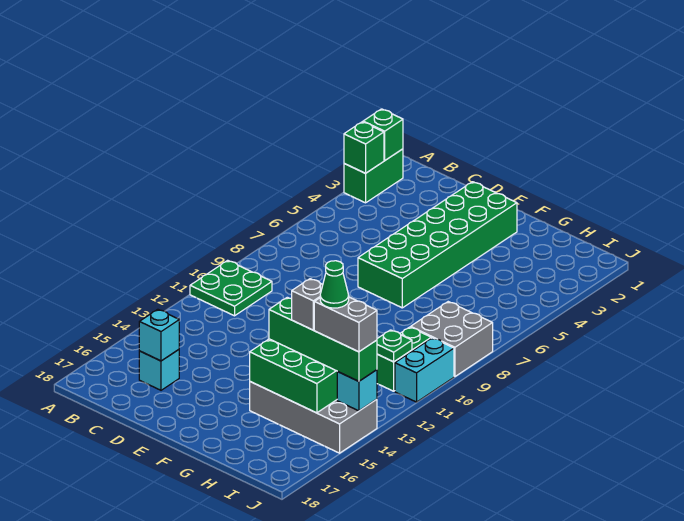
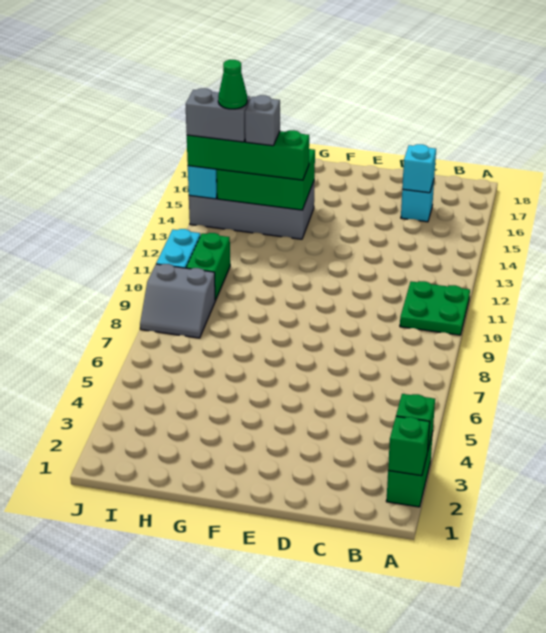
green 2x6 brick [358,182,517,308] -> none
grey 2x2 brick [411,302,493,376] -> grey 2x2 slope [140,264,215,338]
green 1x1 plate [377,330,412,362] -> none

